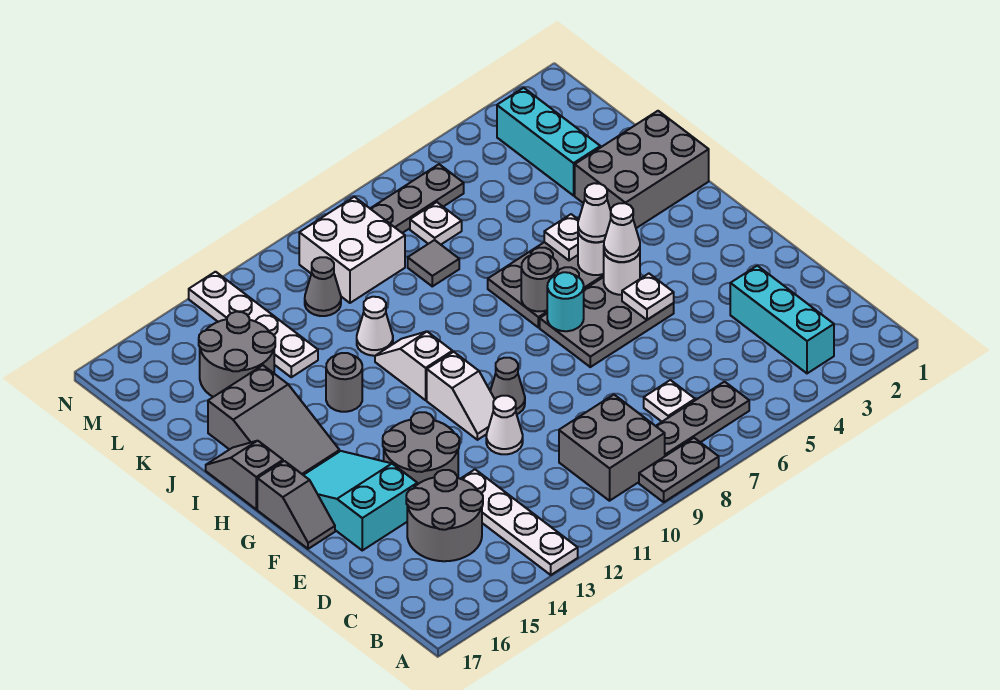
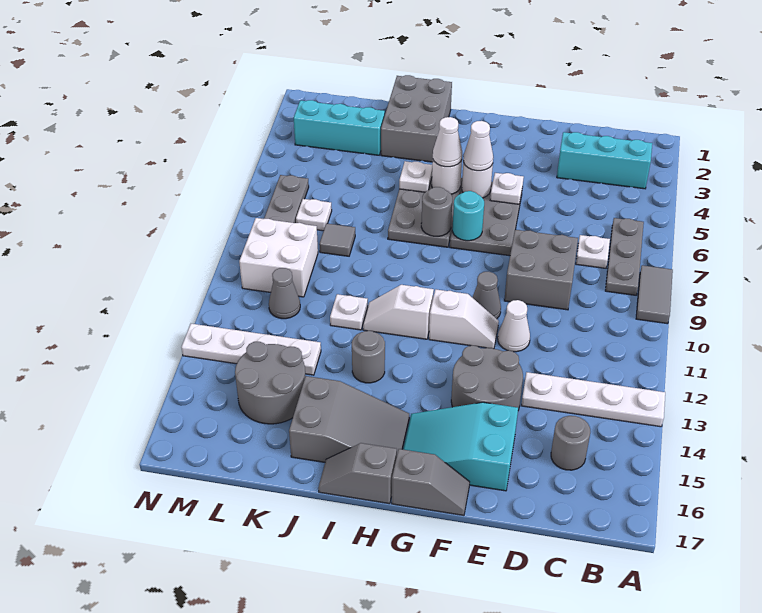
grey 1x2 plate [639,438,719,502] -> grey 1x2 tile [636,265,673,324]
grey 2x2 brick [559,395,665,501] -> grey 2x2 brick moved to [504,230,578,310]
grey 2x2 round brick [406,470,483,561] -> grey 1x1 round brick [551,416,590,470]
white 1x1 cone [357,297,393,356] -> white 1x1 plate [330,294,368,330]

